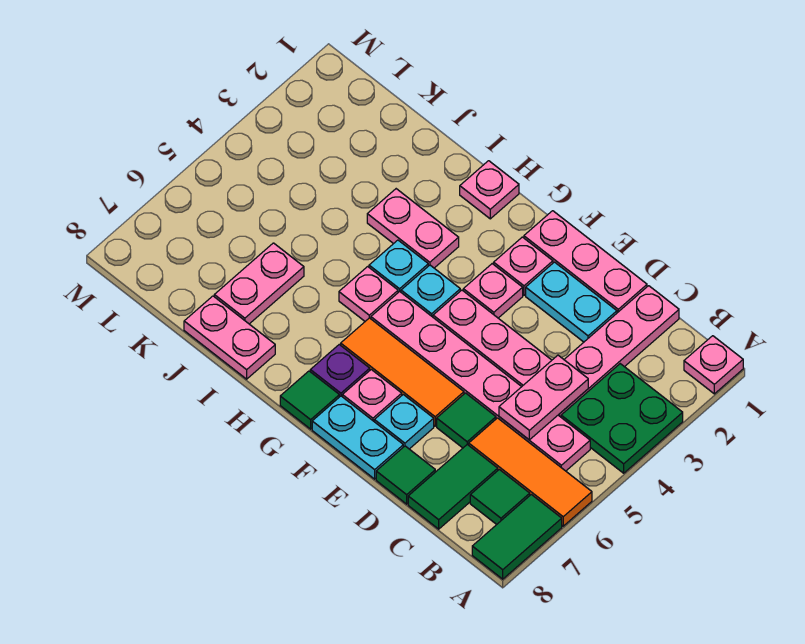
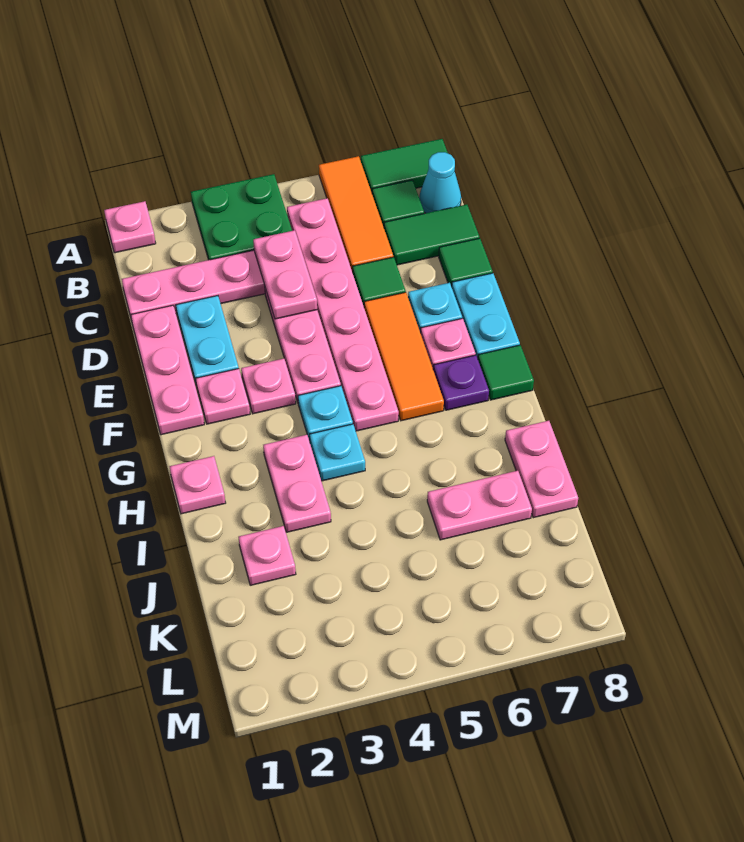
none -> cyan 1x1 cone [419,152,461,213]
pink 1x2 plate [499,355,588,440] -> pink 1x2 plate turned to [253,230,317,319]
pink 1x1 plate [339,267,398,321] -> pink 1x1 plate moved to [239,526,296,585]

